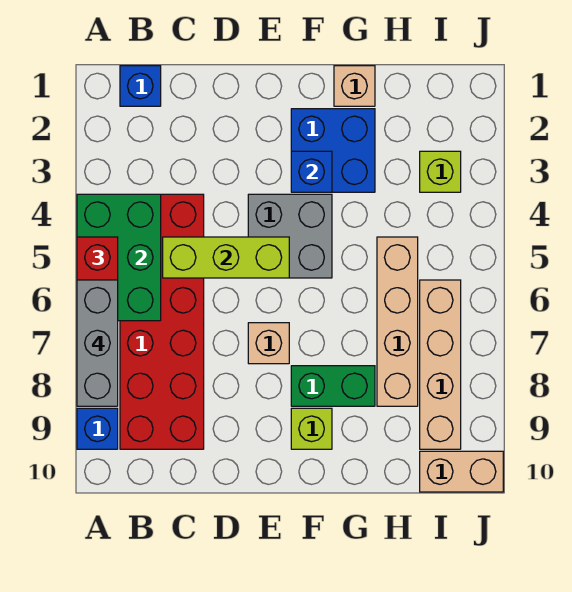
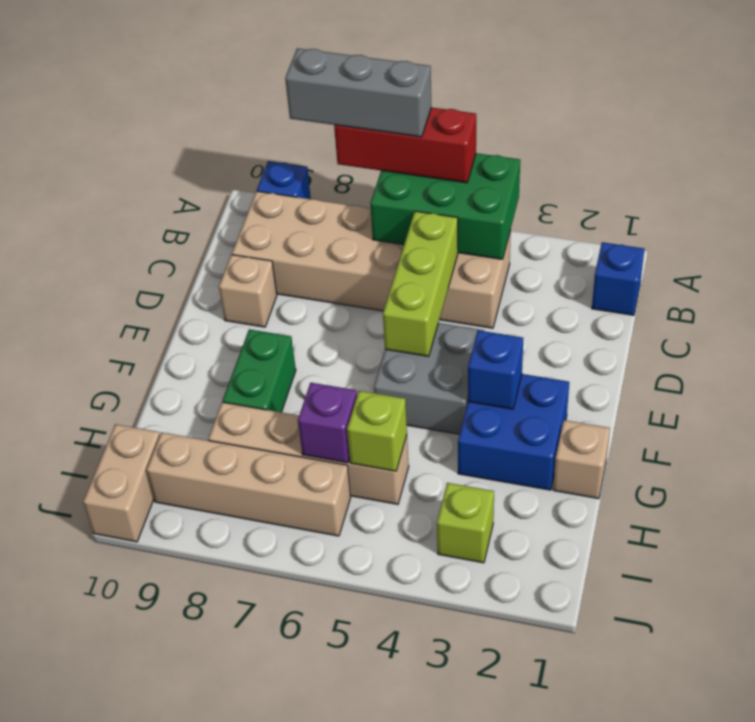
red 2x6 brick [120,194,204,449] -> tan 2x6 brick [232,191,511,328]
tan 1x1 brick [248,323,289,364] -> tan 1x1 brick moved to [219,255,277,327]
lime 1x1 brick [291,408,332,449] -> lime 1x1 brick moved to [347,391,407,471]
none -> purple 1x1 brick [298,383,357,463]

